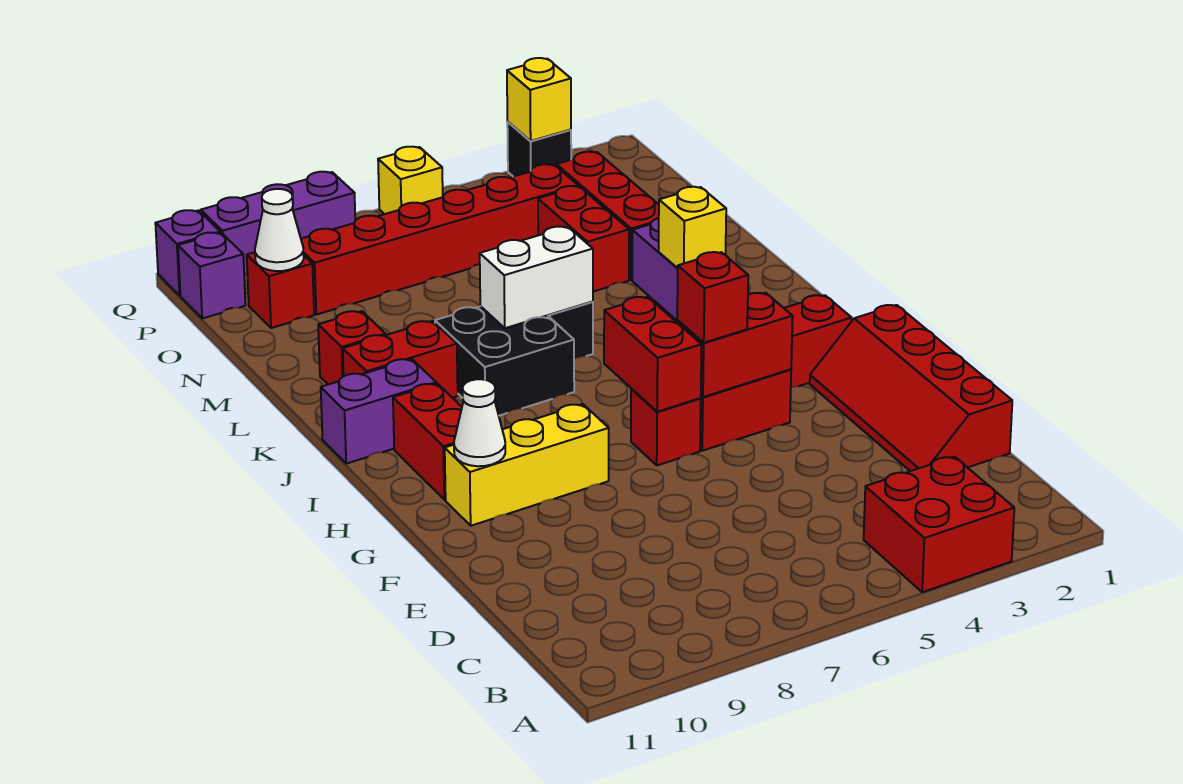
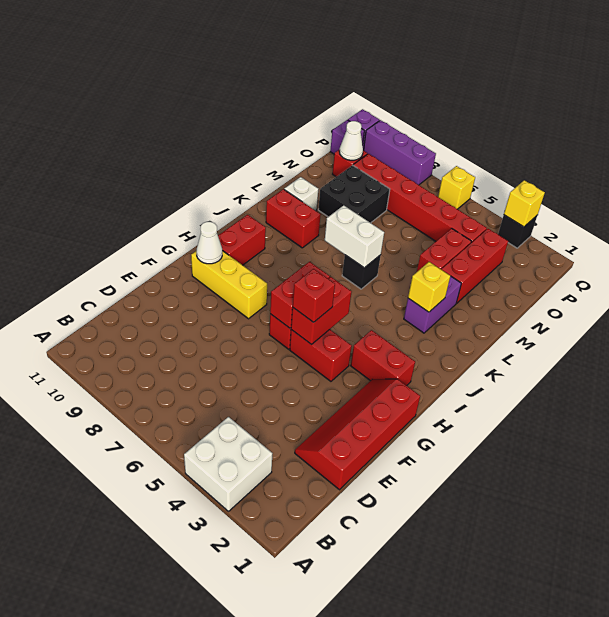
red 2x2 brick [864,457,1014,592] -> white 2x2 brick [184,417,272,511]
red 1x2 brick [677,293,793,397] -> red 1x2 brick turned to [291,277,351,345]
black 2x2 brick [435,306,574,416] -> black 2x2 brick moved to [318,165,390,223]
purple 1x2 brick [321,359,436,464] -> none
red 1x1 brick [318,311,386,385] -> white 1x1 brick [284,177,318,211]

